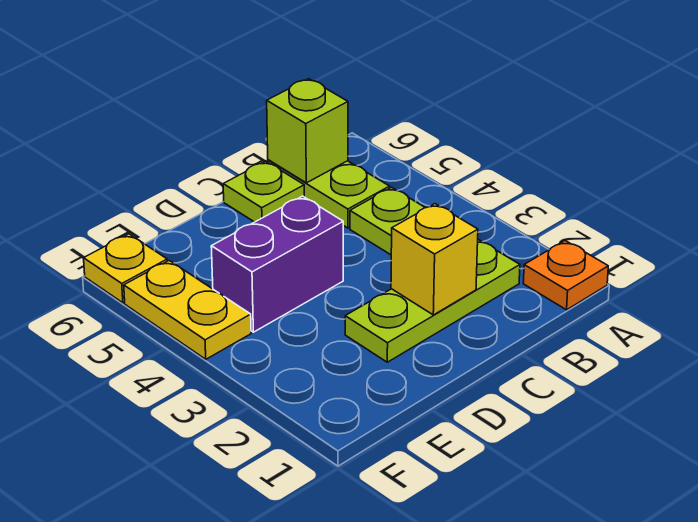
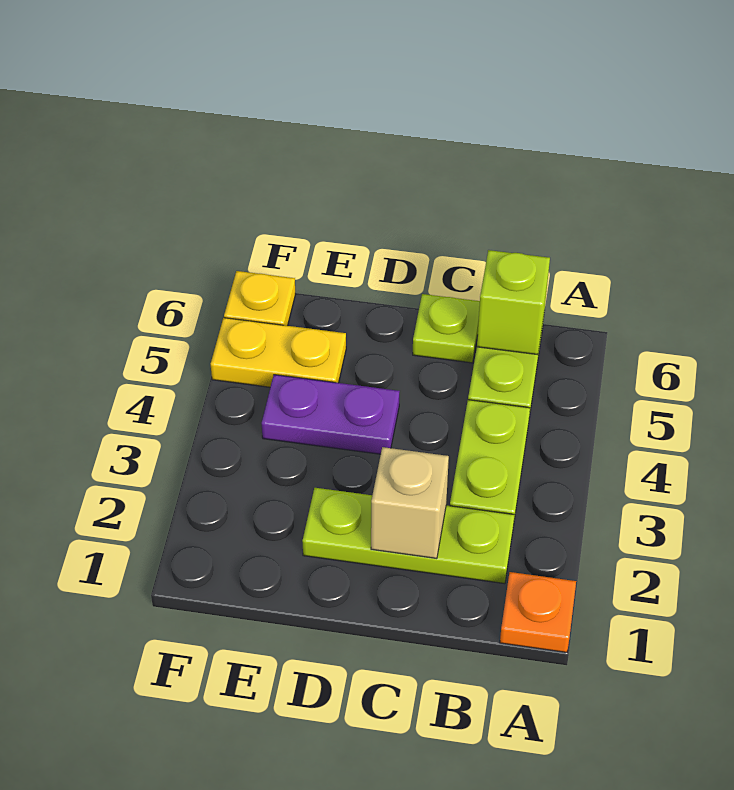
yellow 1x1 brick [391,204,478,315] -> tan 1x1 brick [371,447,449,559]
purple 1x2 brick [211,196,343,332] -> purple 1x2 plate [262,375,400,454]
yellow 1x2 plate [124,261,251,359] -> yellow 1x2 plate turned to [211,318,346,387]

